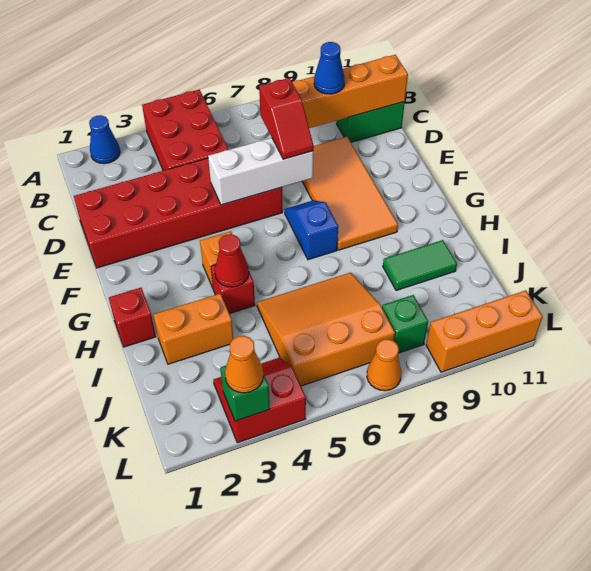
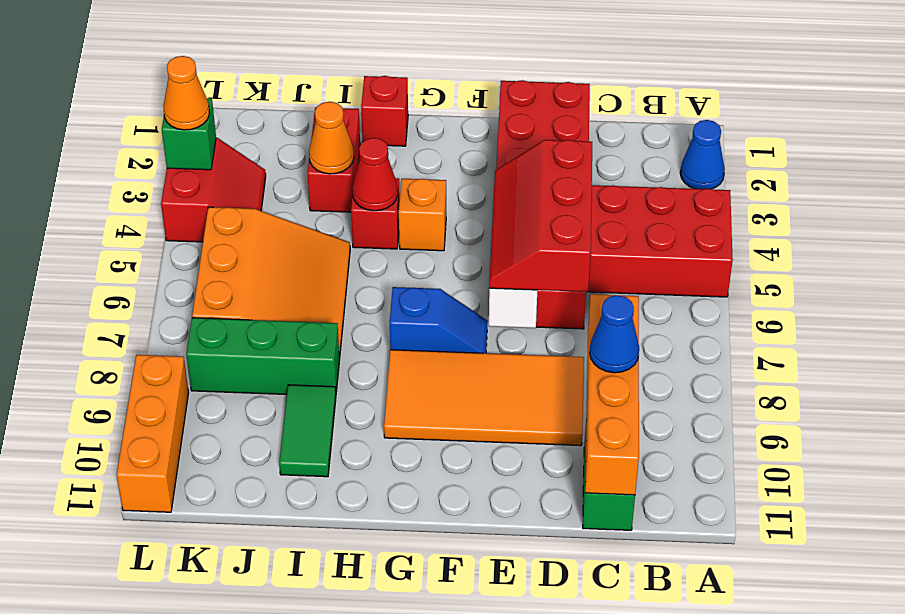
red 1x2 slope [259,78,314,159] -> red 2x3 slope [489,140,592,292]
orange 1x2 brick [153,294,233,364] -> red 1x2 brick [308,107,360,212]
green 1x1 brick [382,295,428,353] -> green 1x3 brick [186,318,340,395]
orange 1x1 cone [367,339,402,391] -> orange 1x1 cone moved to [309,102,354,174]

